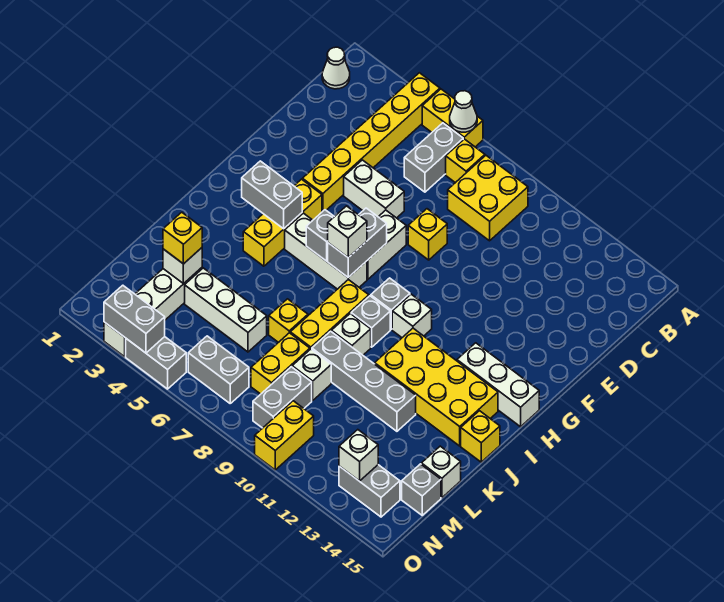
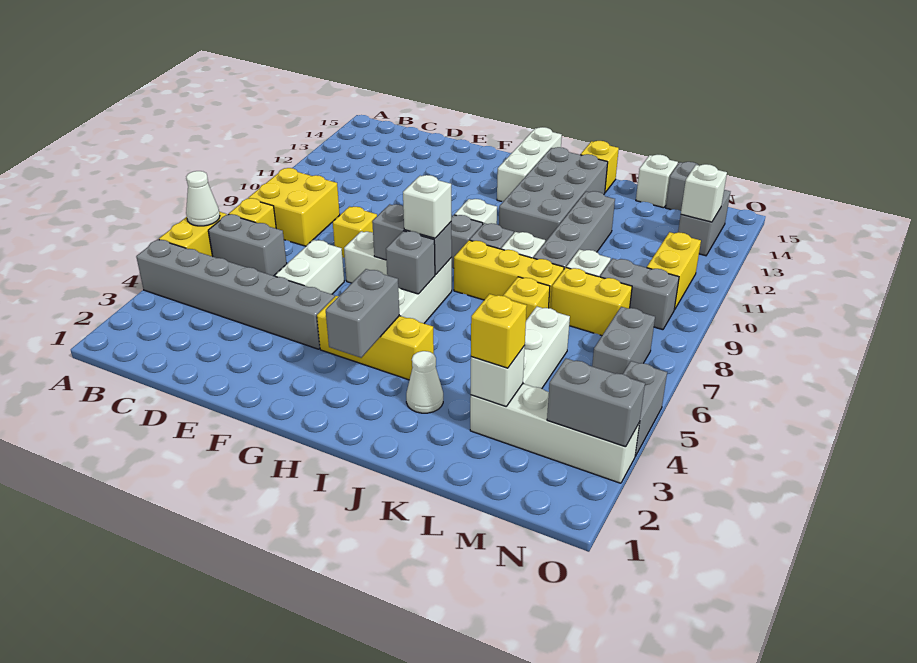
yellow 1x6 brick [302,73,440,212] -> grey 1x6 brick [136,240,335,349]
white 1x1 cone [322,47,350,89] -> white 1x1 cone moved to [406,351,443,413]
yellow 2x4 brick [375,328,498,446] -> grey 2x4 brick [499,147,608,242]
yellow 1x2 brick [255,401,314,470] -> yellow 1x2 brick turned to [647,232,701,310]
grey 1x2 brick [104,285,165,353] -> grey 1x2 brick turned to [547,358,645,447]

